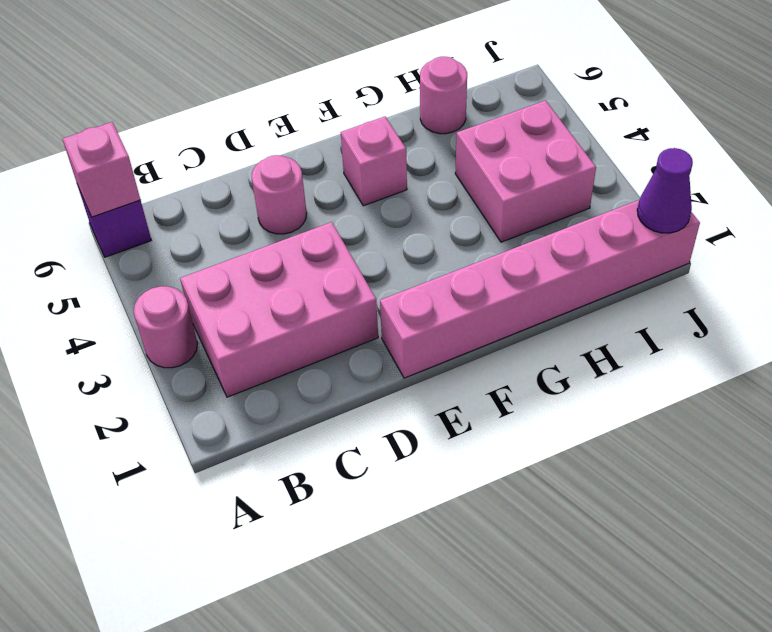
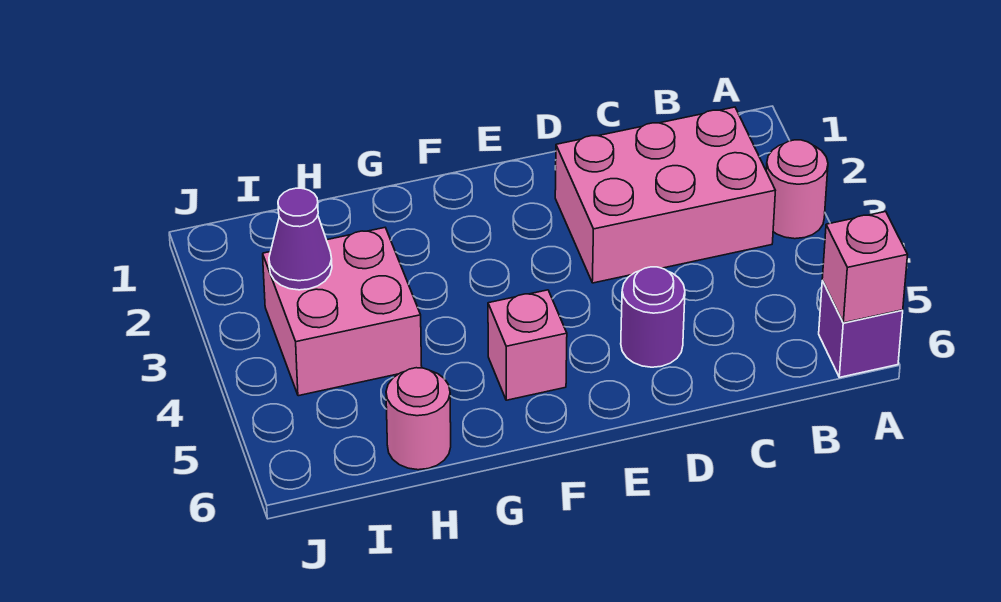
pink 1x1 round brick [252,155,307,234] -> purple 1x1 round brick [621,267,685,367]
pink 1x6 brick [380,200,700,378] -> none
purple 1x1 cone [637,148,693,233] -> purple 1x1 cone moved to [269,188,332,290]

